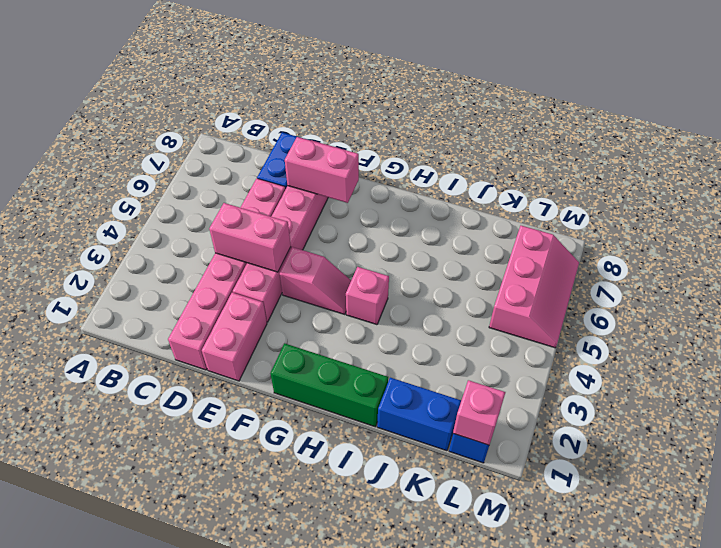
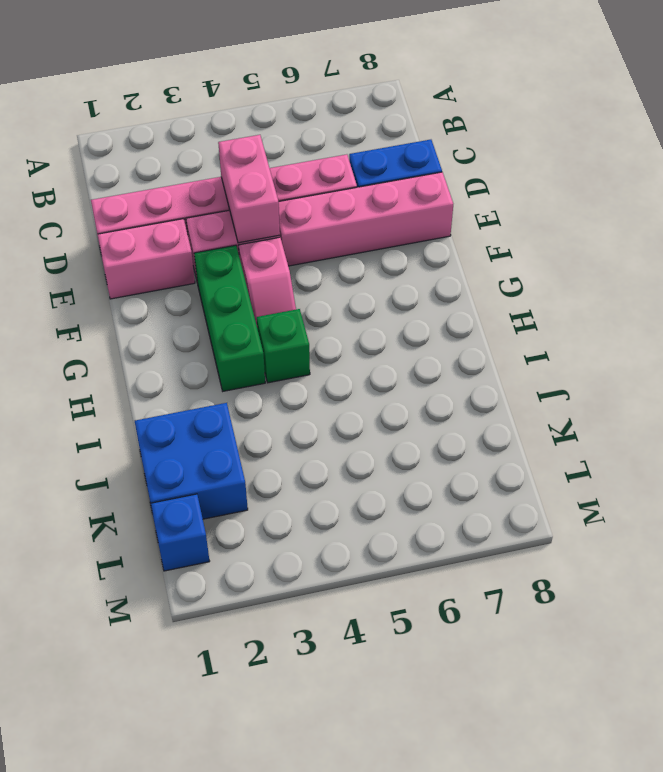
pink 1x2 brick [285,137,359,203] -> none
green 1x3 brick [271,343,388,427] -> green 1x3 brick moved to [194,245,265,391]
pink 1x1 brick [346,267,389,325] -> green 1x1 brick [257,309,310,383]
blue 1x2 brick [377,378,461,451] -> blue 2x2 brick [135,403,248,519]
pink 1x1 brick [453,380,505,445] -> none
pink 2x3 slope [489,226,579,348] -> none

